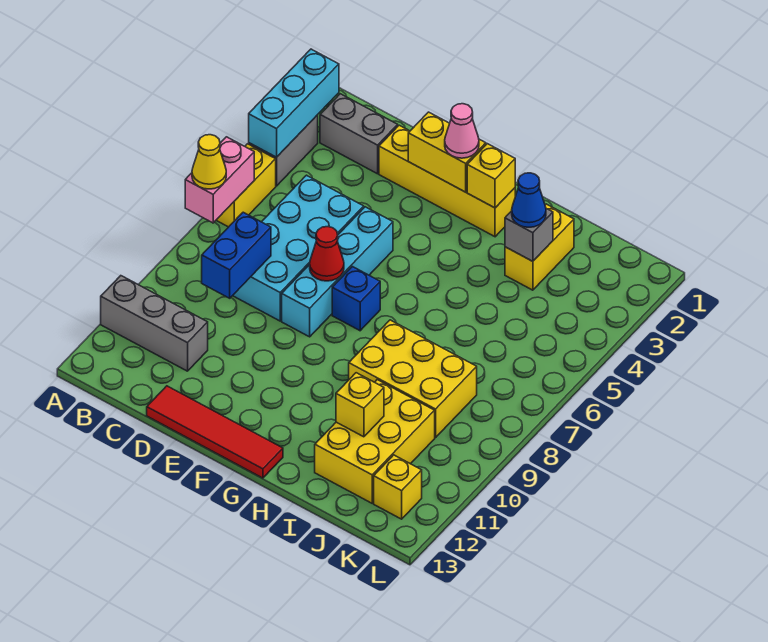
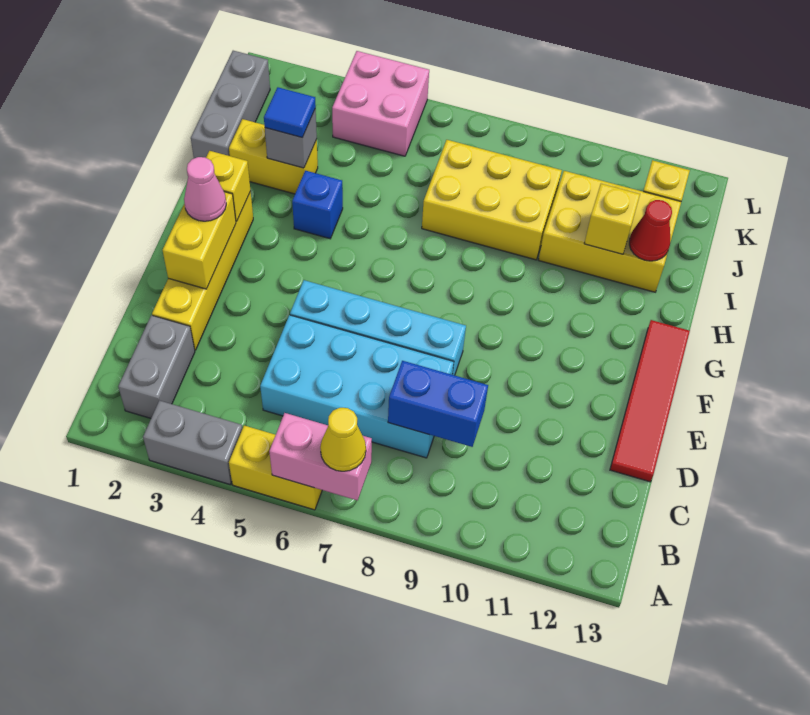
cyan 1x3 brick [249,49,339,157] -> none
grey 1x3 brick [101,276,208,371] -> grey 1x3 brick moved to [191,51,270,158]
red 1x1 cone [310,227,344,281] -> red 1x1 cone moved to [629,200,672,261]
blue 1x1 brick [332,267,380,331] -> blue 1x1 brick moved to [292,171,343,239]
yellow 2x3 brick [349,320,477,438] -> yellow 2x3 brick turned to [422,140,562,260]
blue 1x1 cone [512,173,546,227] -> blue 1x1 tile [264,87,316,137]
none -> pink 2x2 brick [332,51,429,156]

